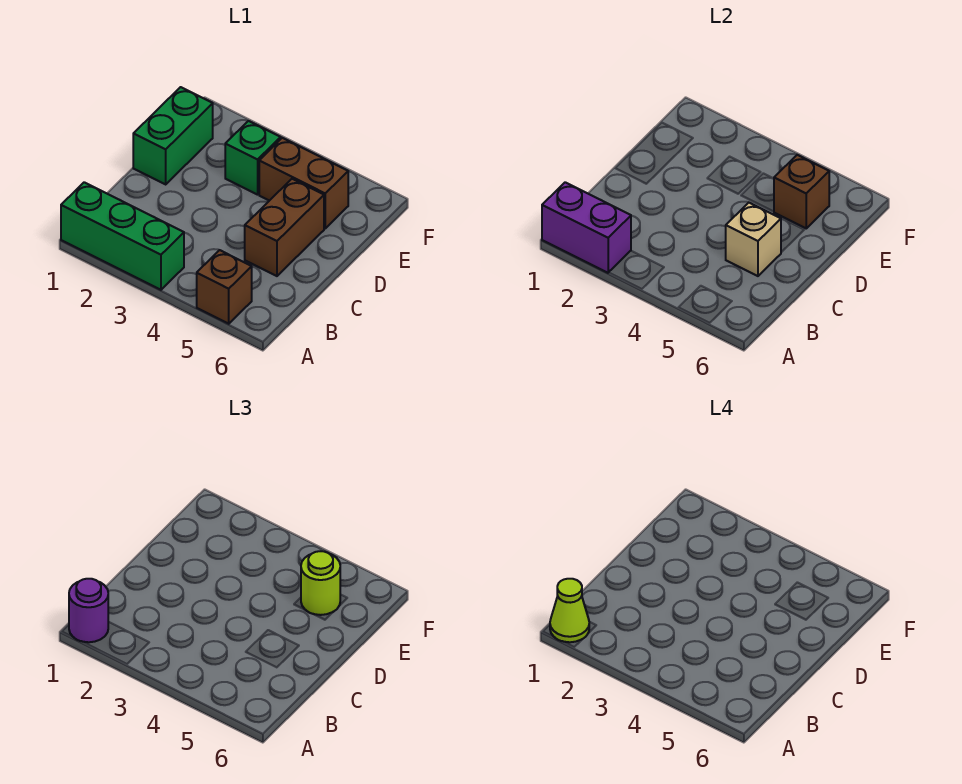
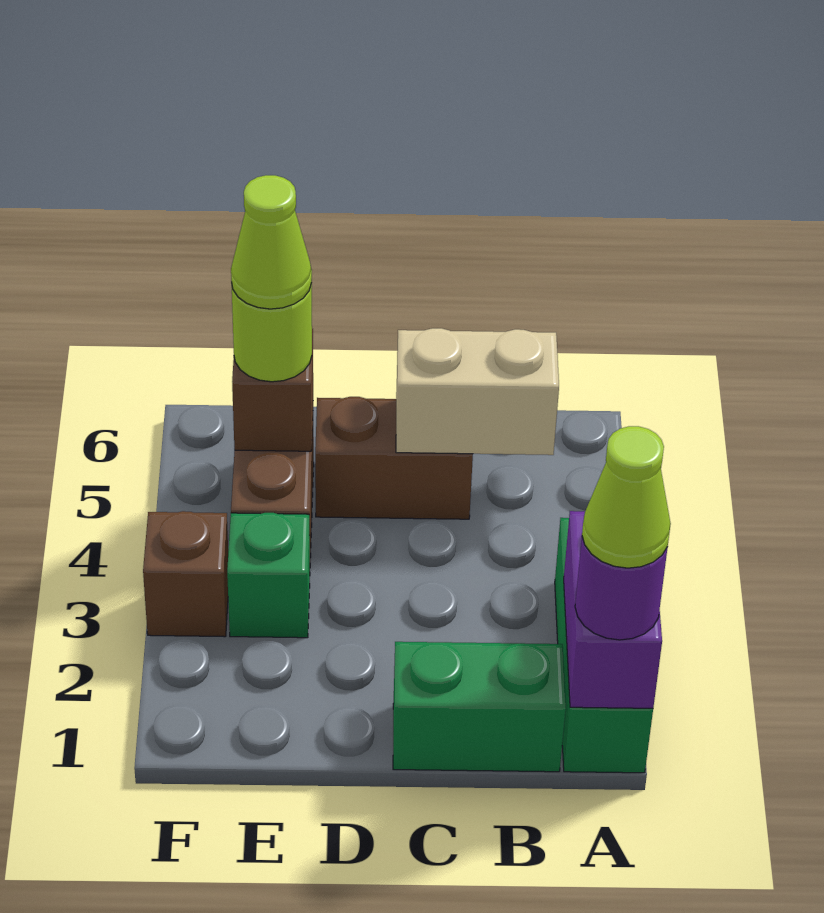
brown 1x1 brick [197,250,252,324] -> brown 1x1 brick moved to [143,511,228,637]
tan 1x1 brick [726,203,781,276] -> tan 1x2 brick [396,328,559,455]
green 1x2 brick [133,87,213,184] -> green 1x2 brick moved to [393,642,566,772]
none -> lime 1x1 cone [231,175,312,309]

